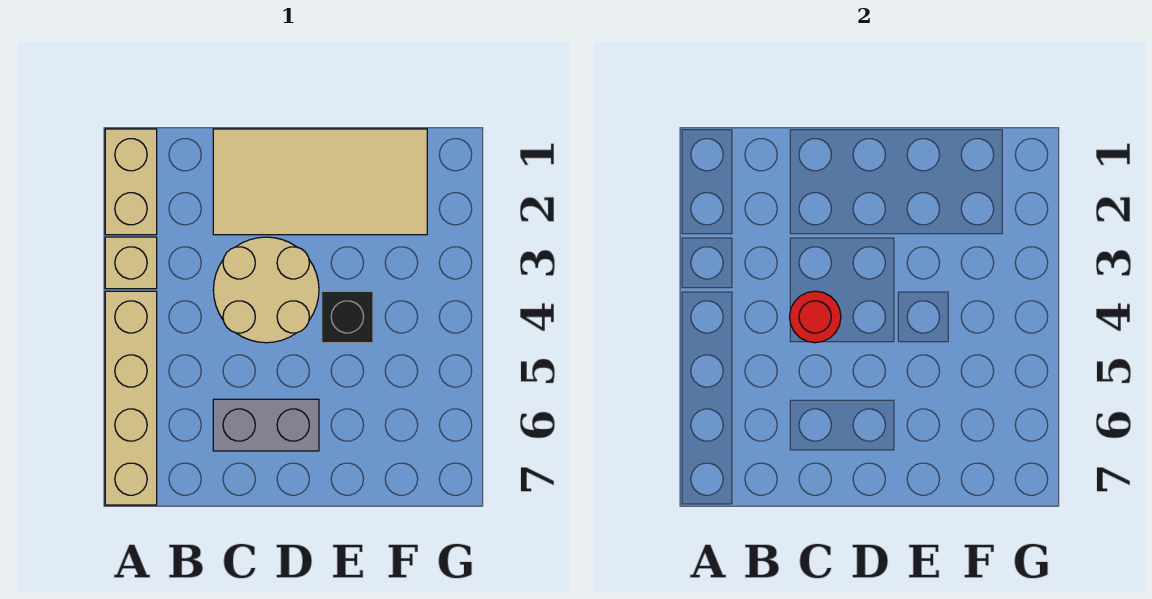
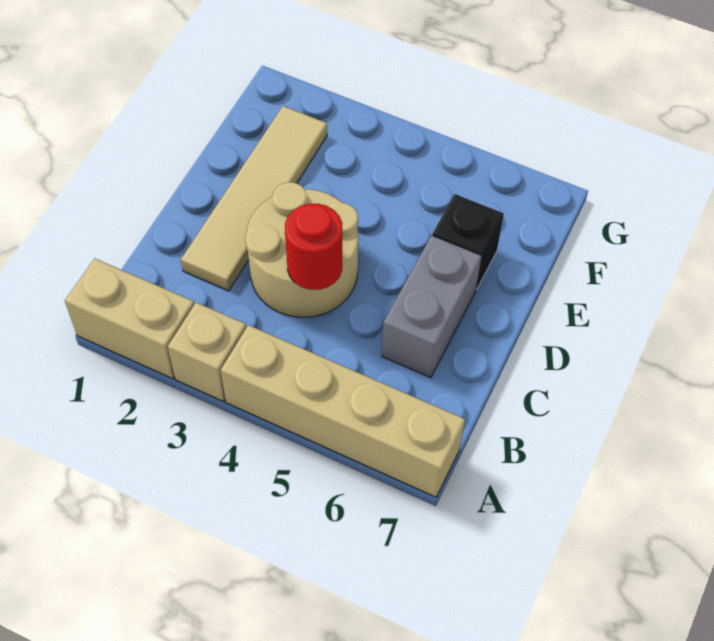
tan 2x4 tile [213,129,427,235] -> tan 1x4 tile [181,106,327,291]
black 1x1 brick [322,291,373,343] -> black 1x1 brick moved to [432,194,504,290]

